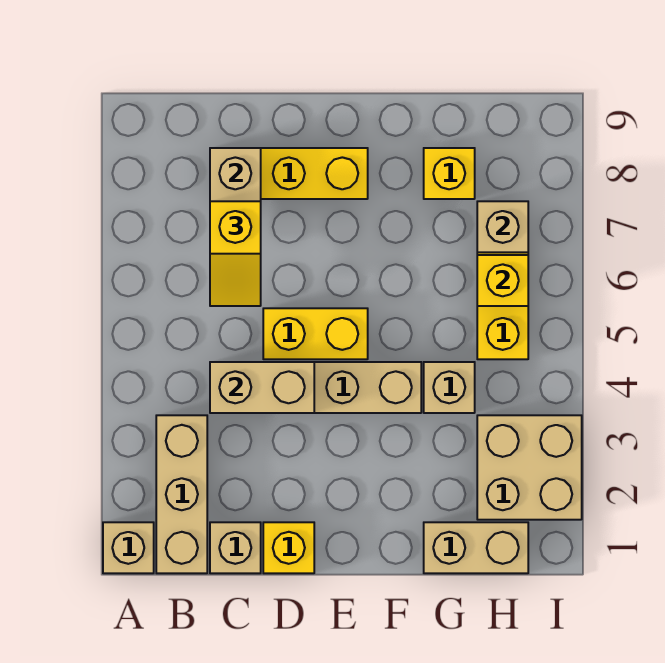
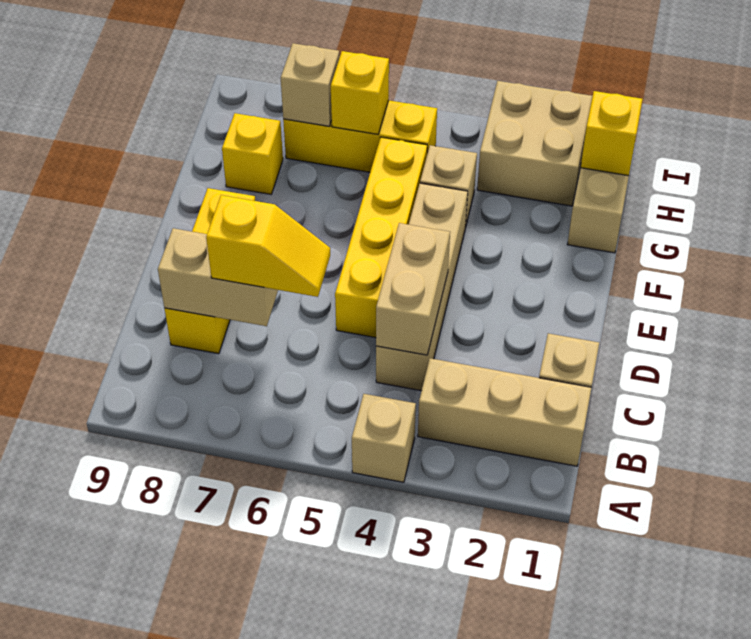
tan 1x1 brick [103,522,154,573] -> tan 1x1 brick moved to [352,394,416,482]
yellow 1x1 brick [263,522,314,573] -> yellow 1x1 brick moved to [581,91,643,176]
yellow 1x2 brick [263,308,368,359] -> yellow 1x4 brick [335,137,427,338]

